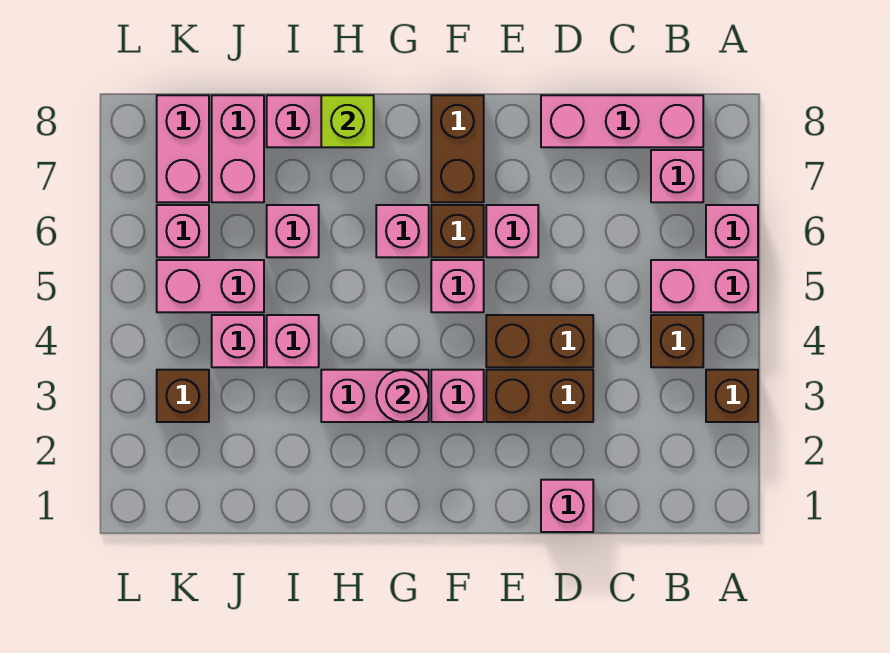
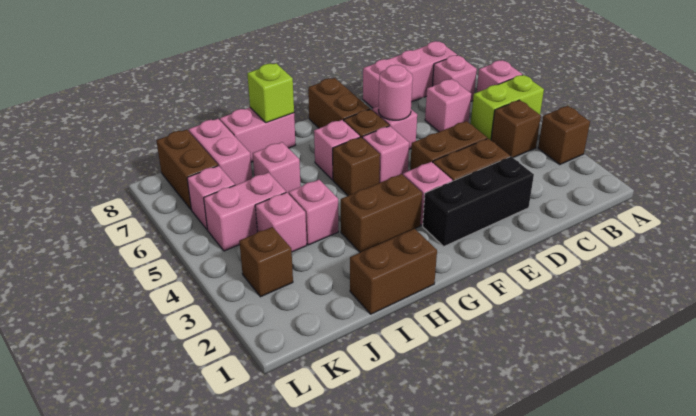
pink 1x2 brick [651,260,758,312] -> lime 1x2 brick [471,75,544,140]
pink 1x1 brick [541,480,593,532] -> pink 1x1 brick moved to [425,79,471,132]
none -> black 1x3 brick [423,157,534,246]
pink 1x2 brick [321,370,429,422] -> brown 1x2 brick [341,174,422,252]
pink 1x1 round brick [376,370,429,422] -> pink 1x1 round brick moved to [378,65,413,120]
none -> brown 1x1 brick [333,137,380,196]
none -> brown 1x2 brick [350,229,437,314]
pink 1x2 brick [157,95,209,202] -> brown 1x2 brick [156,130,218,209]

